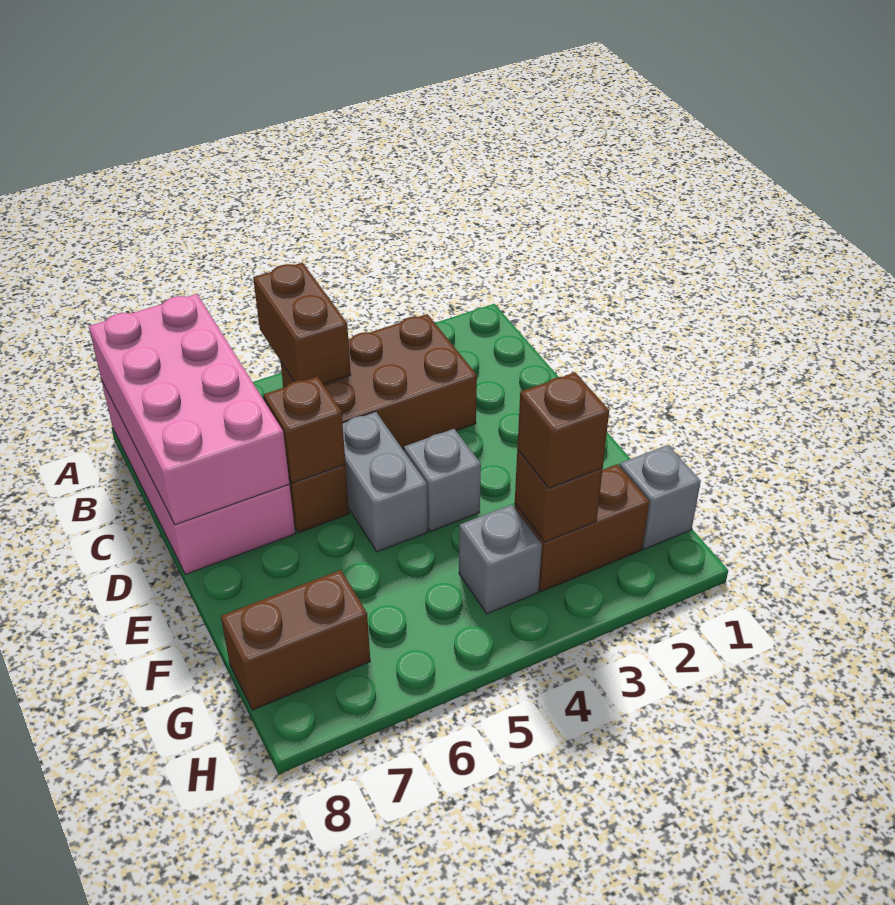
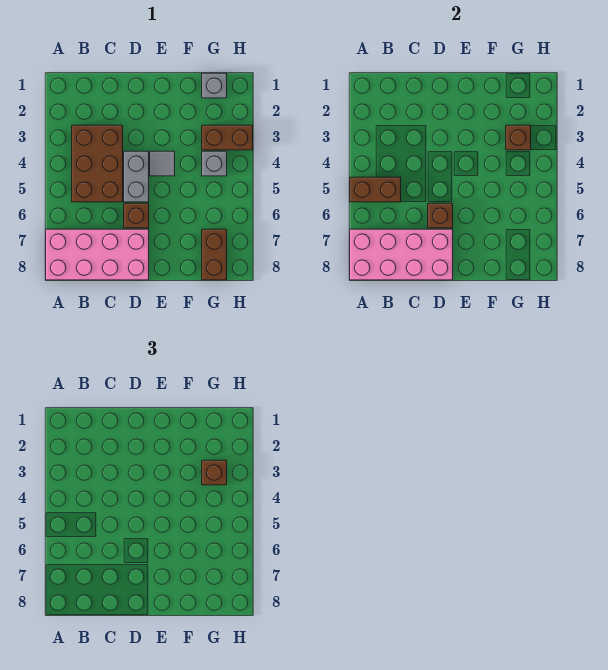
grey 1x2 brick [343,412,428,552] -> grey 1x2 brick turned to [124,151,149,202]
grey 1x1 brick [404,429,481,531] -> grey 1x1 tile [150,151,175,176]
brown 1x2 brick [514,464,649,592] -> brown 1x2 brick turned to [202,125,253,150]

